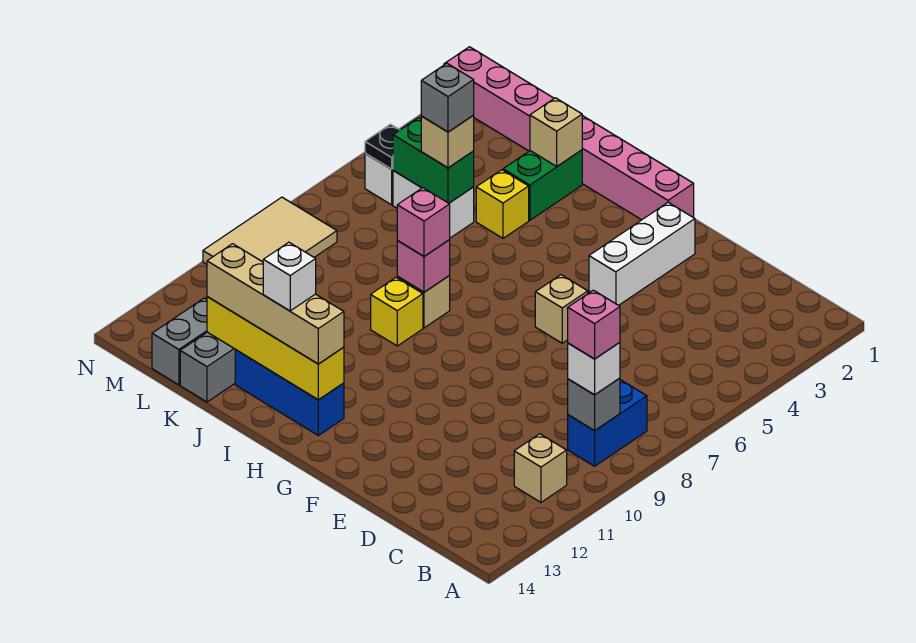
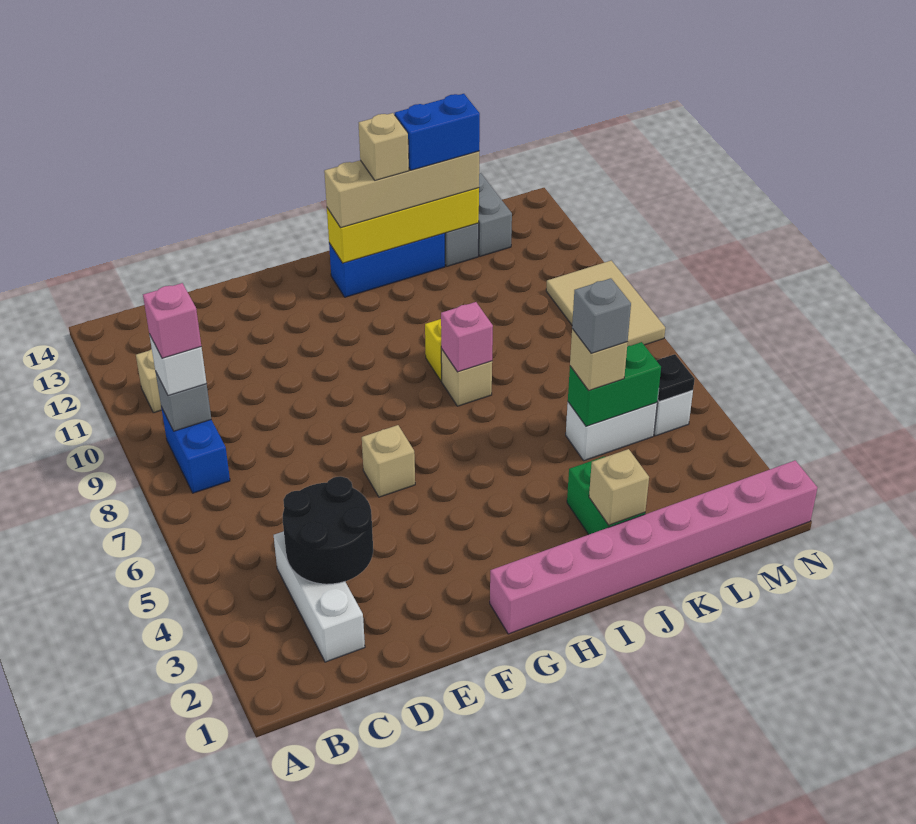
none -> black 2x2 round brick [283,477,373,584]
white 1x3 brick [589,202,695,305] -> white 1x3 brick moved to [274,531,365,662]
pink 1x1 brick [397,188,450,256] -> none
white 1x1 brick [263,242,316,311] -> tan 1x1 brick [359,113,409,181]
yellow 1x1 brick [476,170,529,238] -> none
none -> blue 1x2 brick [395,94,480,170]

